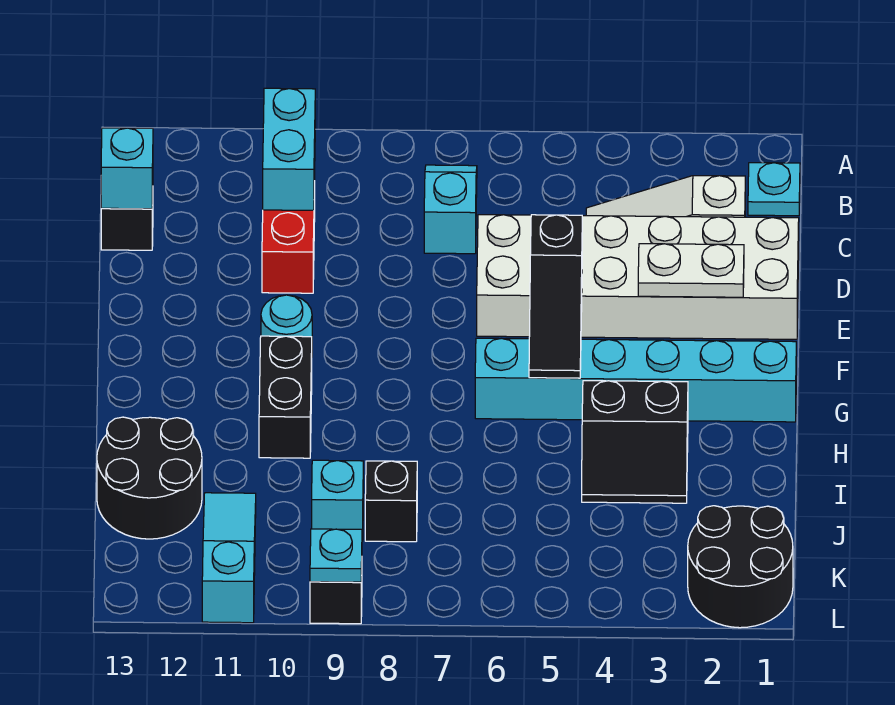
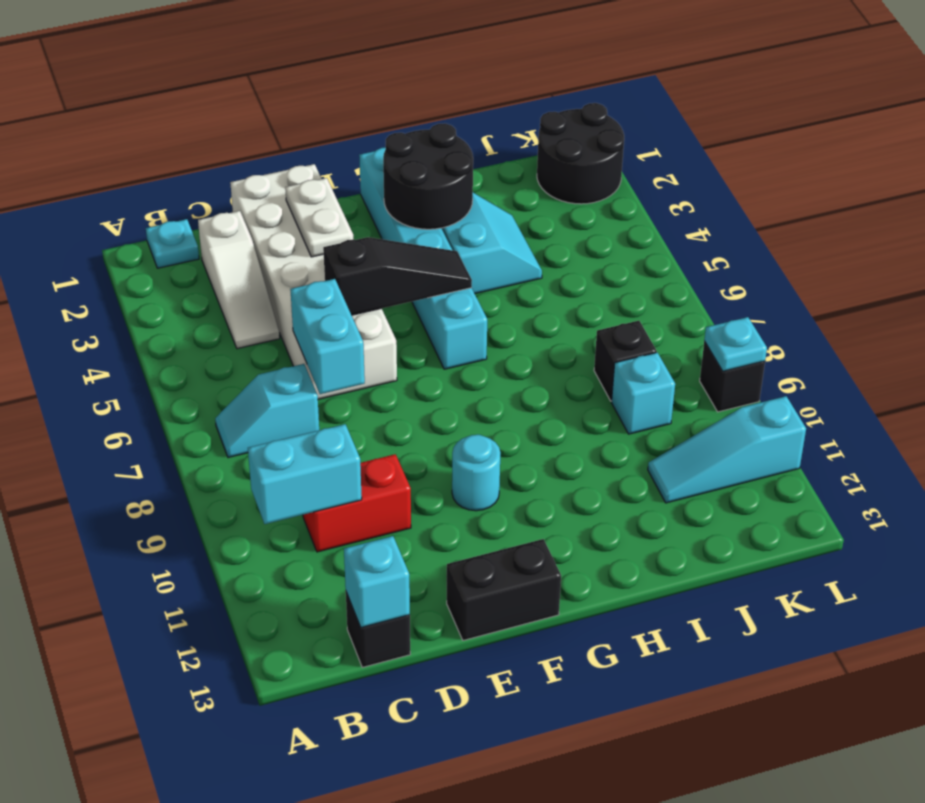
none -> cyan 1x2 brick [290,279,365,394]
black 1x2 brick [259,336,312,458] -> black 1x2 brick moved to [447,539,561,640]
black 2x2 slope [582,381,688,503] -> cyan 2x2 slope [442,193,542,294]
black 2x2 round brick [97,417,202,539] -> black 2x2 round brick moved to [383,123,473,229]

